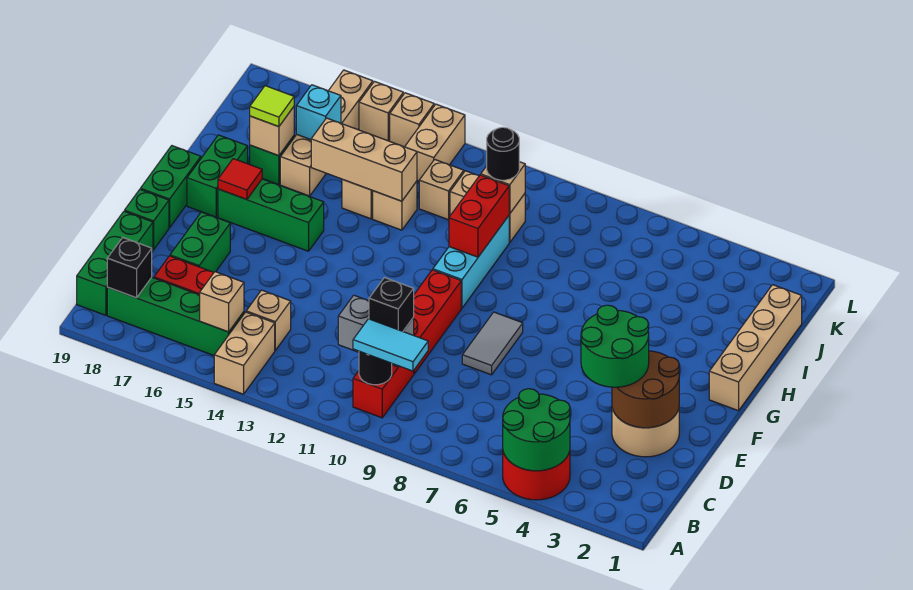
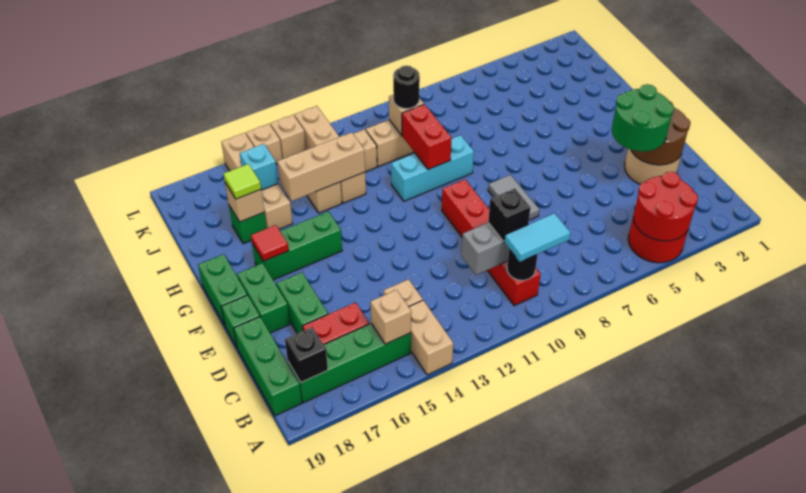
green 2x2 round brick [503,389,570,471] -> red 2x2 round brick [633,172,698,241]
tan 1x4 brick [709,285,802,411] -> none
cyan 1x3 brick [433,216,509,308] -> cyan 1x3 brick turned to [391,135,474,201]
green 1x2 brick [187,135,248,217] -> green 1x2 brick moved to [237,263,290,333]

